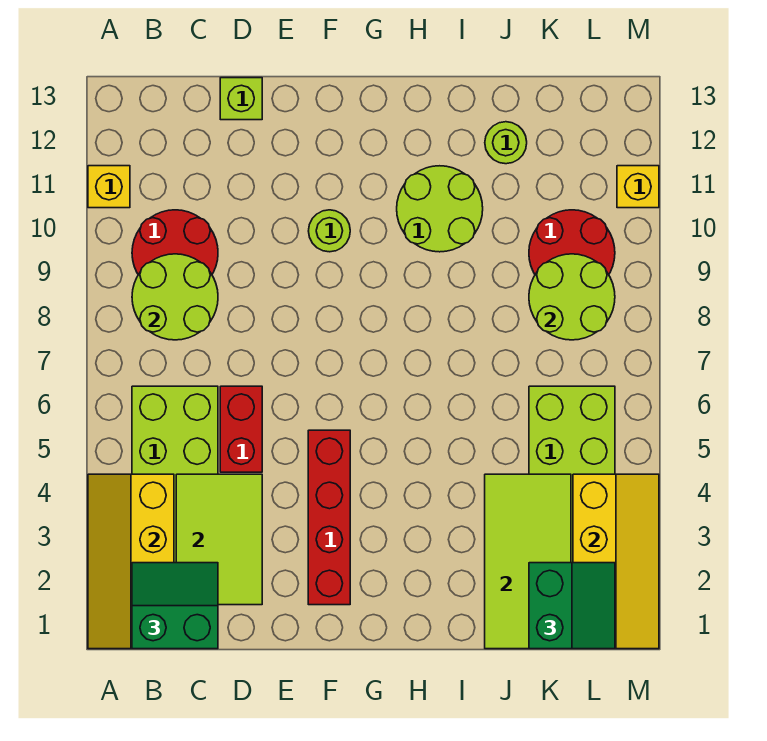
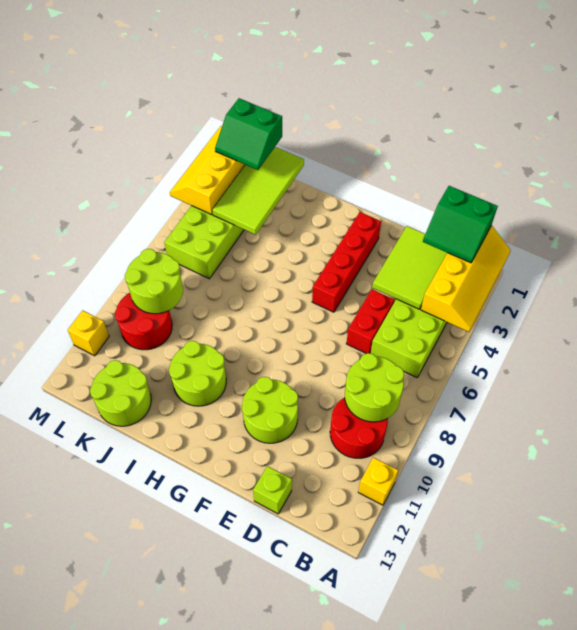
lime 1x1 round brick [309,210,350,252] -> lime 2x2 round brick [242,377,298,443]
lime 1x1 round brick [485,122,527,164] -> lime 2x2 round brick [90,360,151,426]
green 2x2 slope [529,563,615,649] -> green 2x2 slope turned to [215,98,282,170]

